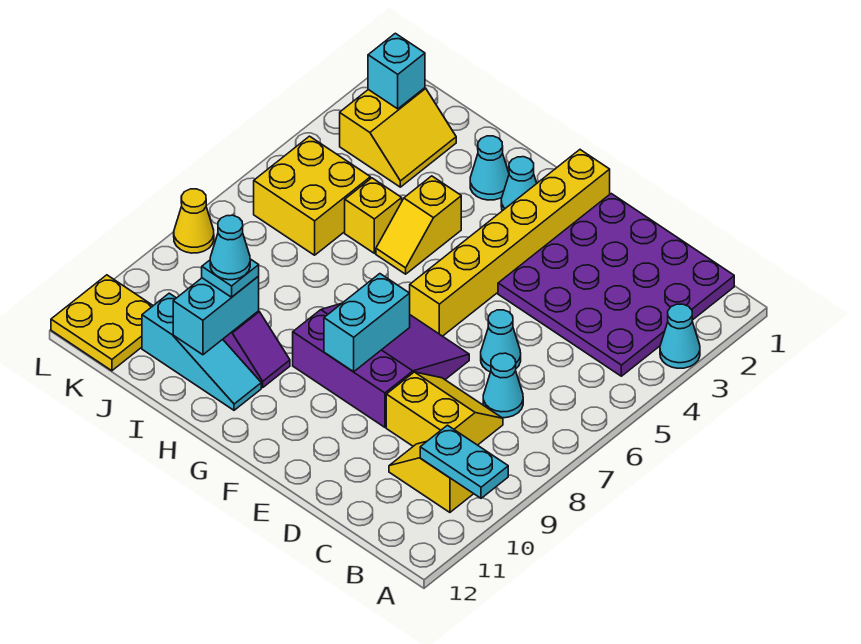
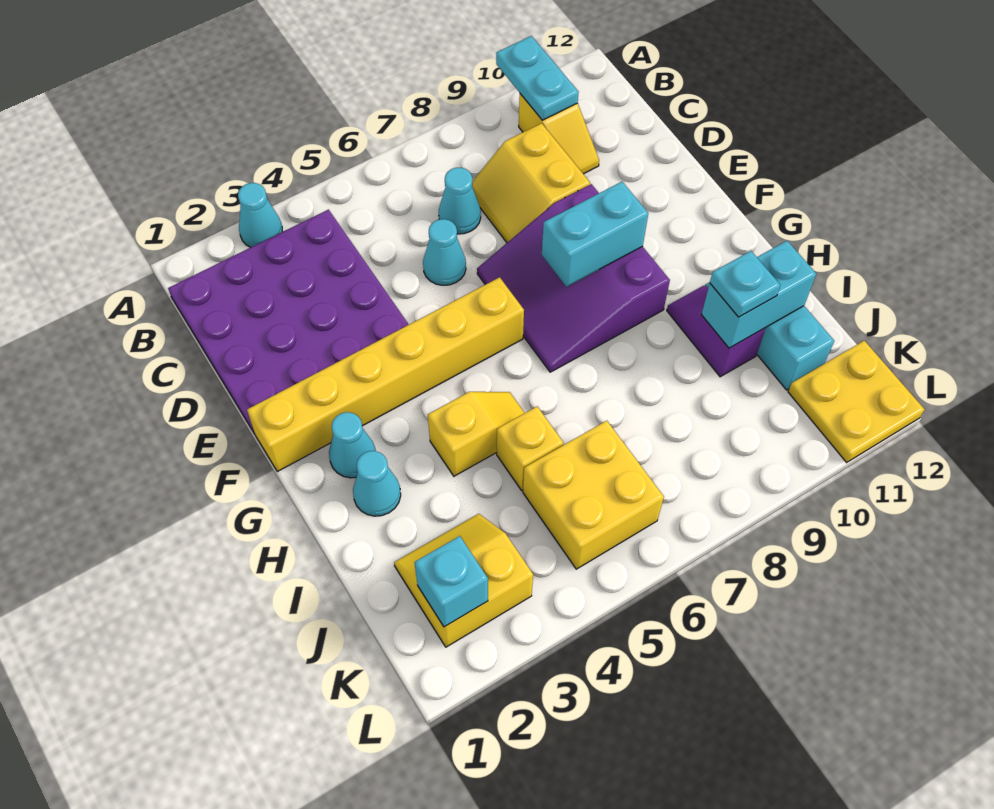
cyan 1x1 cone [210,215,250,280] -> none
yellow 1x1 cone [174,189,214,253] -> none

